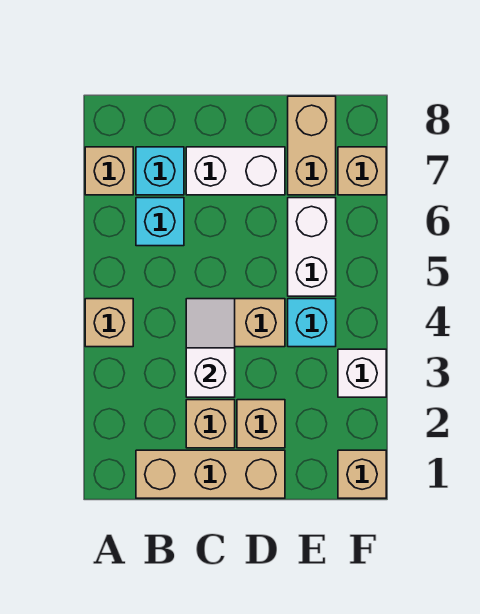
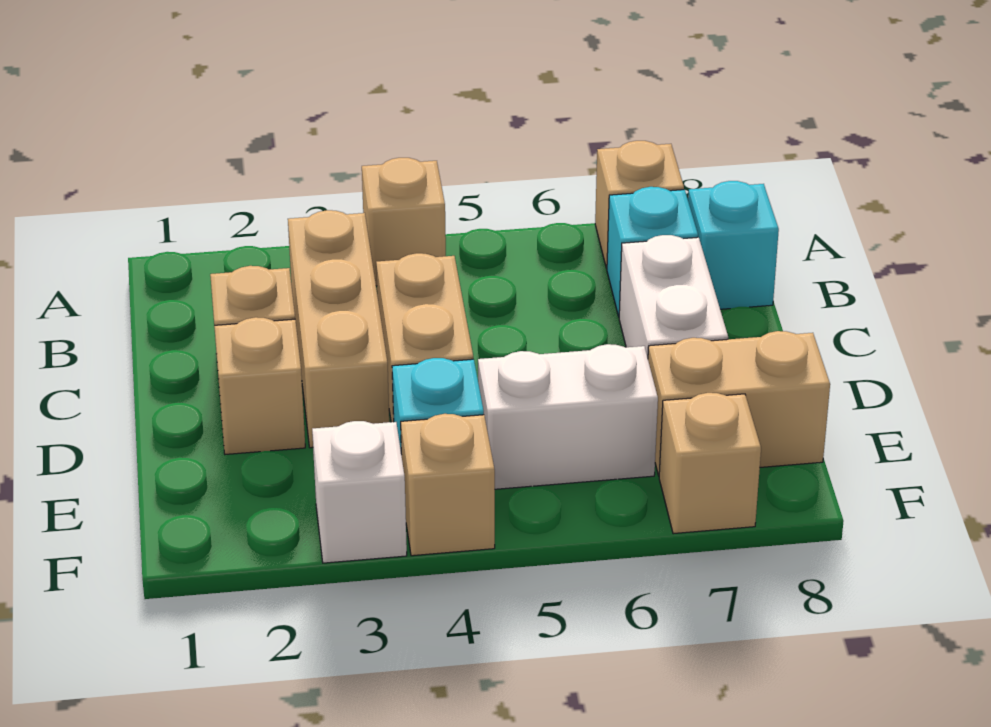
tan 1x3 brick [136,450,285,498] -> tan 1x3 brick moved to [288,210,389,448]
cyan 1x1 brick [136,198,184,246] -> cyan 1x1 brick moved to [688,181,779,309]
white 1x2 slope [186,299,235,397] -> none
tan 1x1 brick [338,450,386,498] -> tan 1x1 brick moved to [401,414,495,556]

